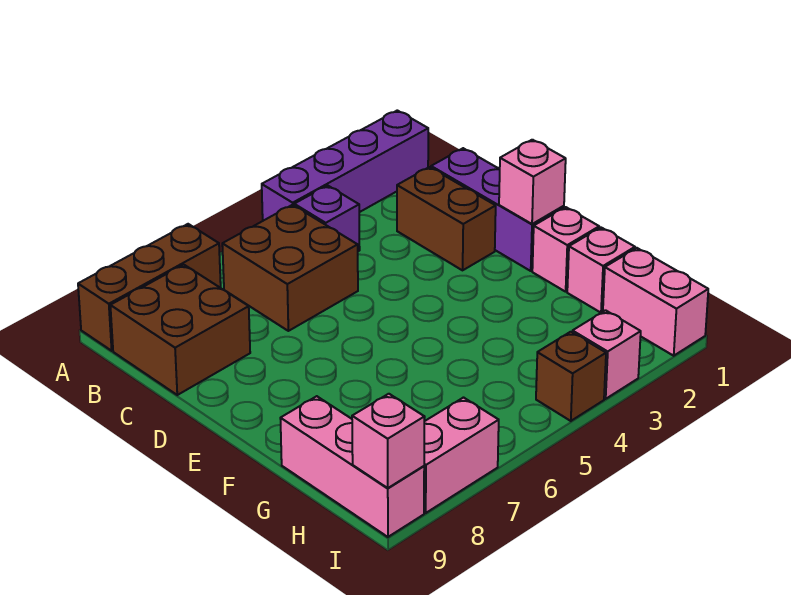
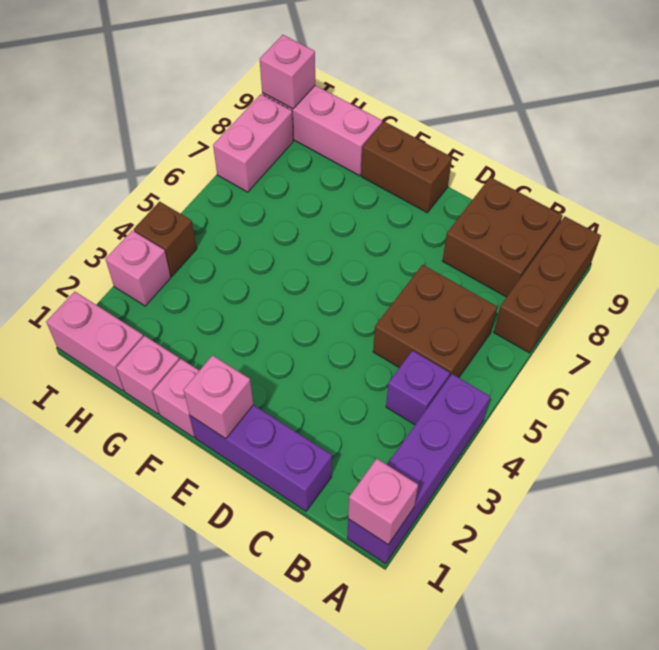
none -> pink 1x1 brick [348,459,418,544]
brown 1x2 brick [397,167,496,270] -> brown 1x2 brick moved to [361,122,452,213]

